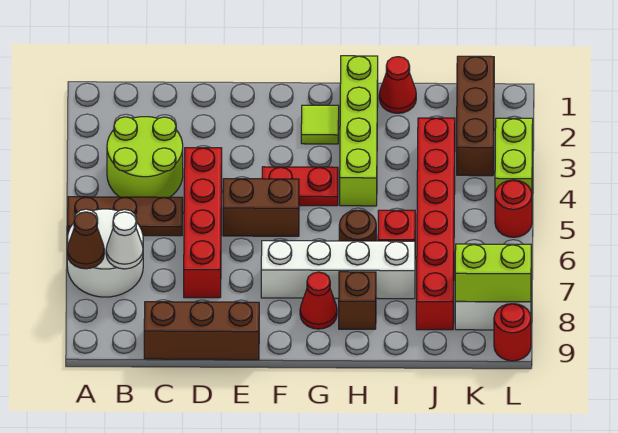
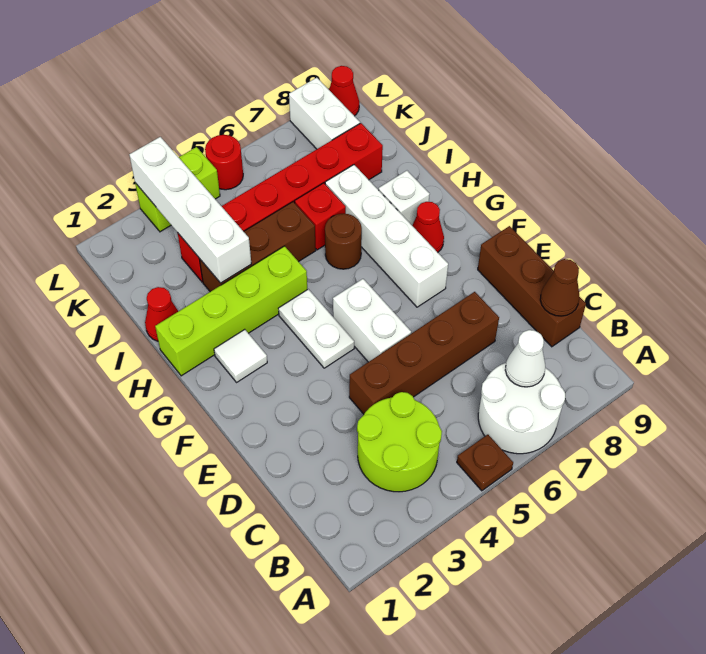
brown 1x3 plate [68,197,183,236] -> brown 1x1 plate [457,435,513,491]
brown 1x1 cone [67,212,104,269] -> brown 1x1 cone moved to [540,259,579,316]
red 1x4 brick [184,148,222,298] -> brown 1x4 brick [349,292,499,414]
brown 1x2 brick [223,179,299,236] -> white 1x2 brick [333,279,411,362]
red 1x2 plate [262,167,338,206] -> white 1x2 plate [278,289,354,368]
lime 1x1 tile [301,105,339,144] -> white 1x1 tile [214,329,267,382]
brown 1x1 brick [339,272,376,329] -> white 1x1 brick [379,171,430,225]
none -> white 1x4 brick [129,137,251,283]
brown 1x3 brick [457,56,494,176] -> brown 1x3 brick moved to [200,202,316,292]
lime 1x2 brick [455,244,531,302] -> none
red 1x1 round brick [494,304,531,361] -> red 1x1 cone [329,66,359,116]

